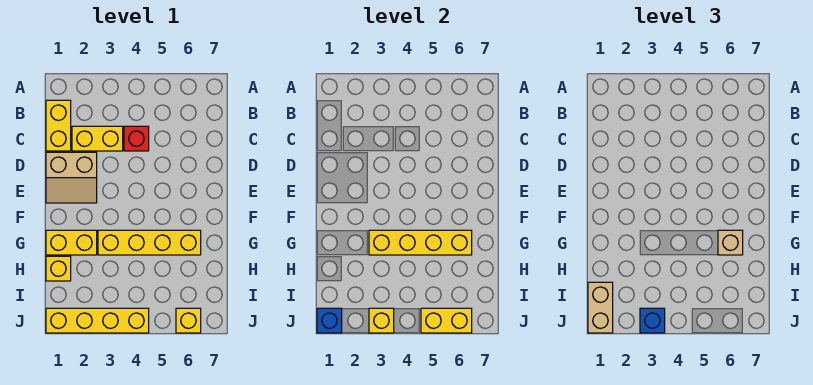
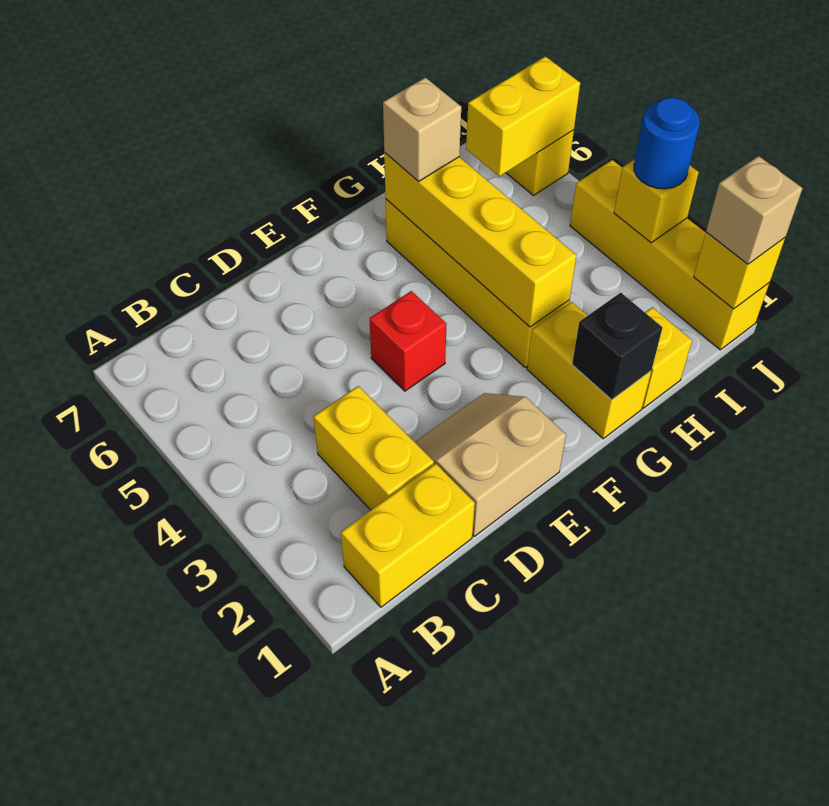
red 1x1 brick [124,126,149,151] -> red 1x1 brick moved to [370,291,446,391]
tan 2x2 slope [46,152,97,203] -> tan 2x2 slope turned to [415,393,566,536]
none -> black 1x1 brick [572,293,662,400]
tan 1x2 brick [588,282,613,333] -> tan 1x1 brick [706,156,802,264]
blue 1x1 brick [317,308,342,333] -> yellow 1x1 brick [694,232,785,309]
blue 1x1 brick [640,308,665,333] -> blue 1x1 round brick [634,98,700,189]
yellow 1x2 brick [421,308,472,333] -> yellow 1x2 brick turned to [466,56,580,177]

